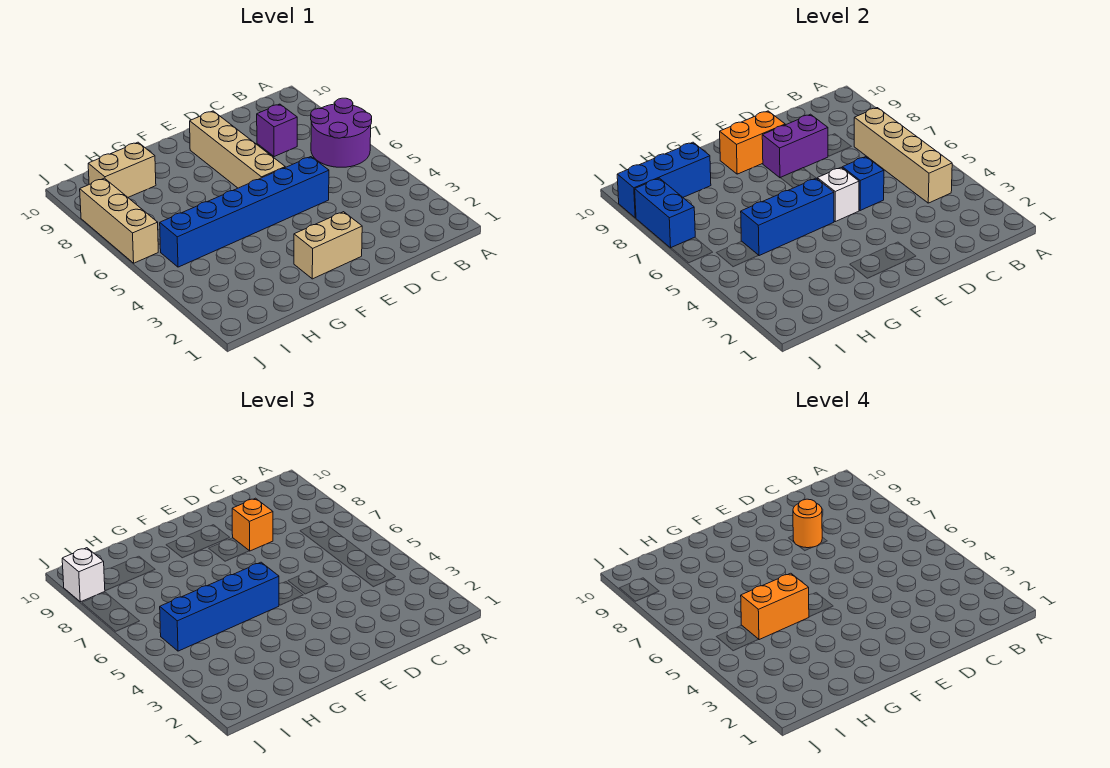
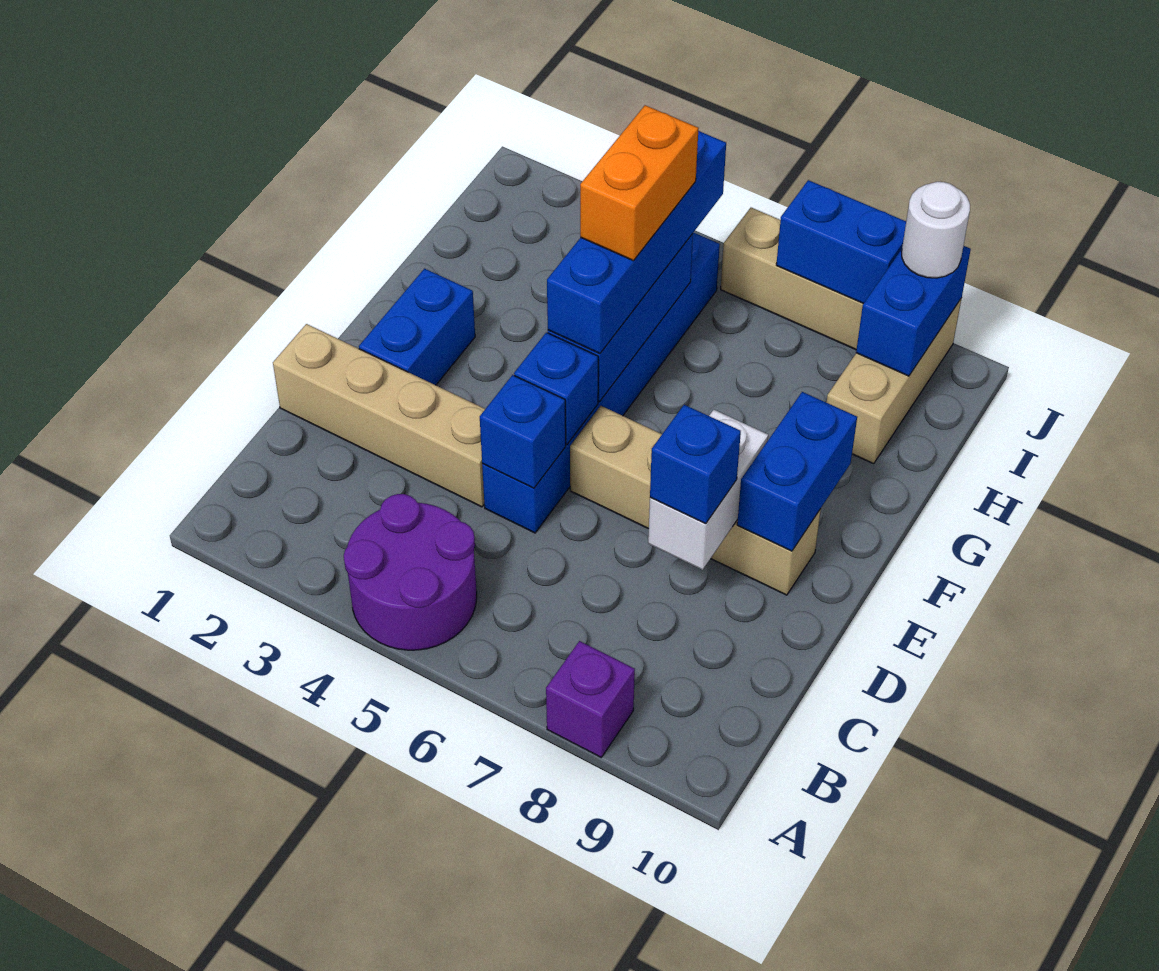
purple 2x2 round brick [311,98,372,167] -> purple 2x2 round brick moved to [344,494,477,650]
tan 1x4 brick [854,108,952,203] -> tan 1x4 brick moved to [273,324,485,507]
purple 1x1 brick [257,104,297,157] -> purple 1x1 brick moved to [546,641,635,757]
purple 1x2 brick [762,114,828,178] -> white 1x2 brick [648,410,768,570]
orange 1x1 brick [232,498,273,551] -> blue 1x1 brick [650,405,741,524]
orange 1x1 round brick [793,499,822,548] -> none
tan 1x2 brick [294,212,362,279] -> blue 1x2 brick [359,269,475,385]
white 1x1 brick [817,168,859,222] -> blue 1x1 brick [514,332,598,444]
orange 1x2 brick [720,111,785,174] -> blue 1x2 brick [737,392,857,551]
tan 1x2 brick [88,142,156,197] -> tan 1x3 brick [826,298,962,464]
blue 1x3 brick [617,142,711,218] -> blue 1x2 brick [856,246,971,376]
white 1x1 brick [62,548,105,602] -> white 1x1 round brick [902,182,970,278]

